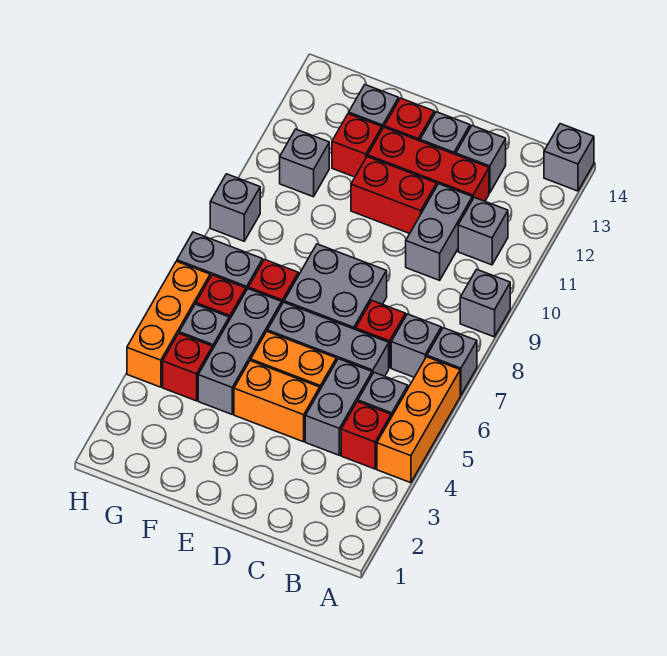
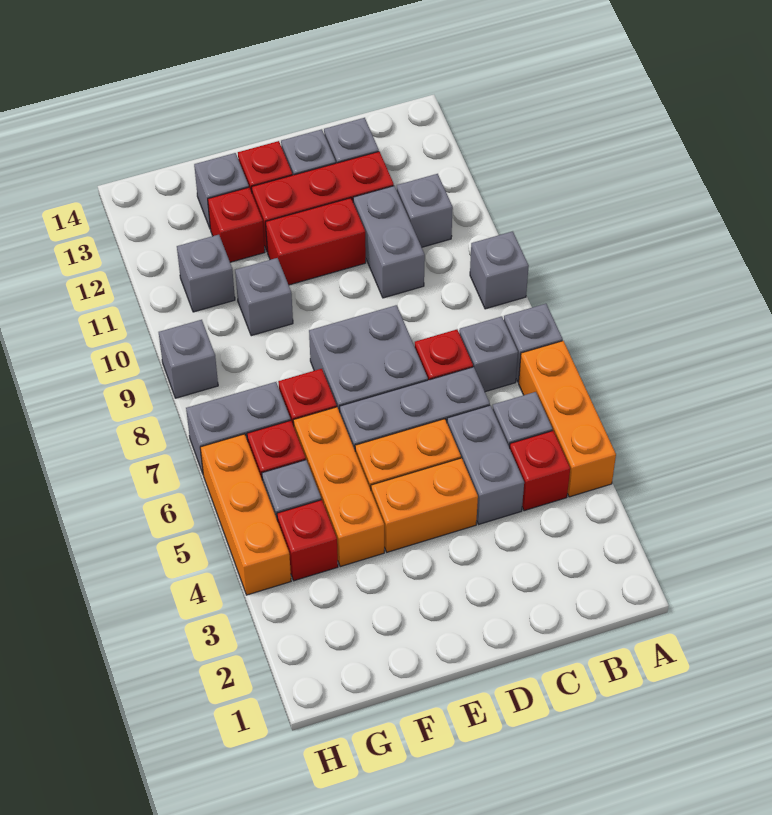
grey 1x1 brick [544,124,594,191] -> grey 1x1 brick moved to [235,258,293,336]
grey 1x3 brick [198,289,282,414] -> orange 1x3 brick [293,407,384,567]

